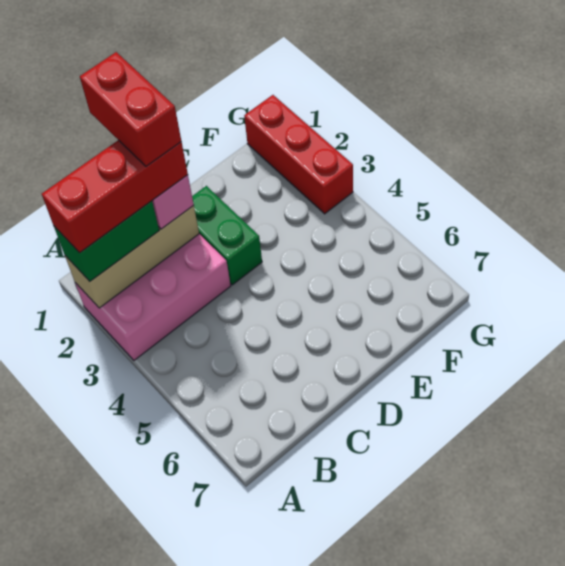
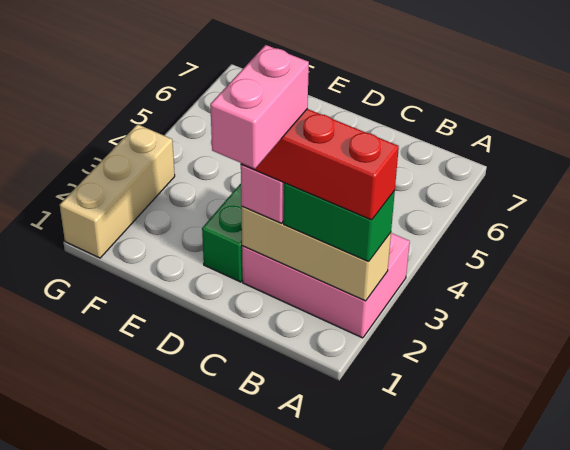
red 1x2 brick [80,52,181,166] -> pink 1x2 brick [210,45,309,169]
red 1x3 brick [244,95,353,214] -> tan 1x3 brick [60,124,175,258]

